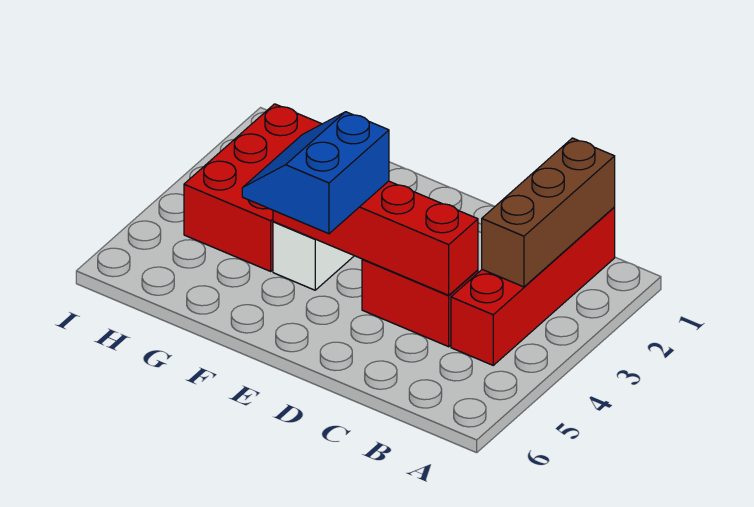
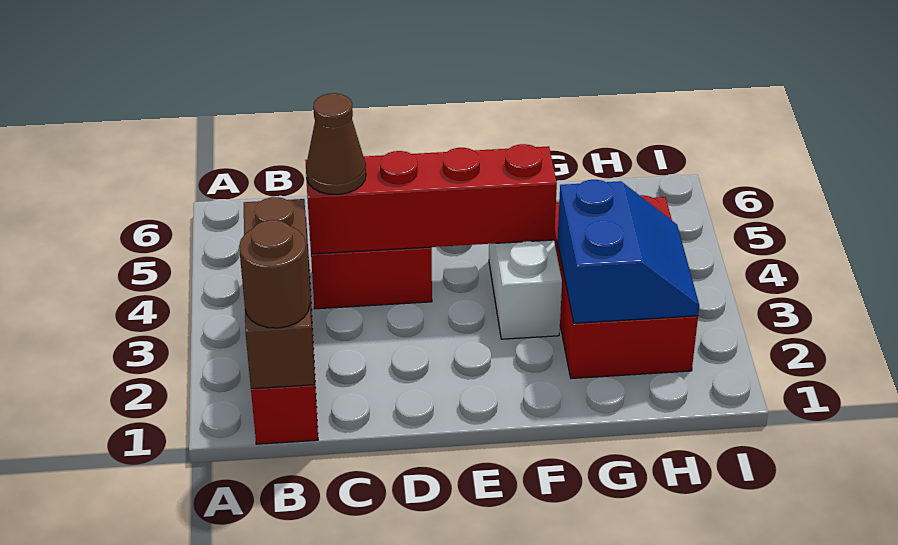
none -> brown 1x1 round brick [239,220,310,328]
none -> brown 1x1 cone [306,93,366,195]
blue 2x2 slope [242,112,389,234] -> blue 2x2 slope moved to [557,180,699,323]

